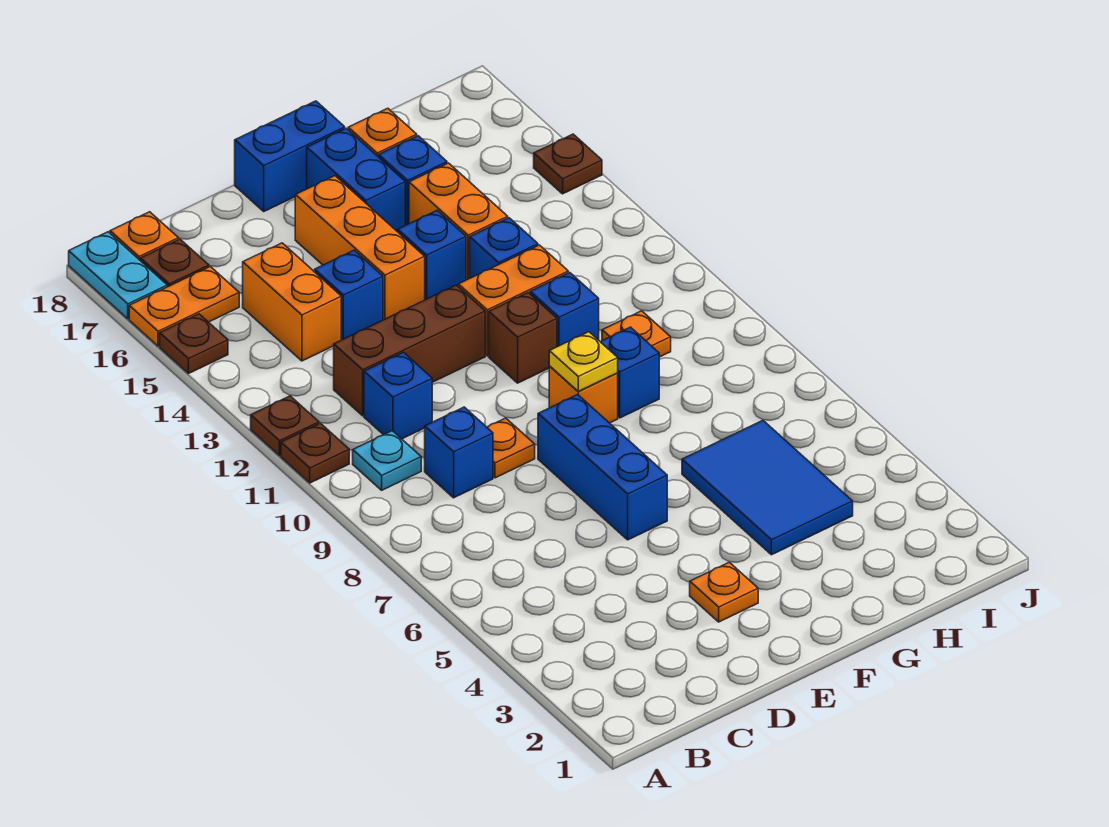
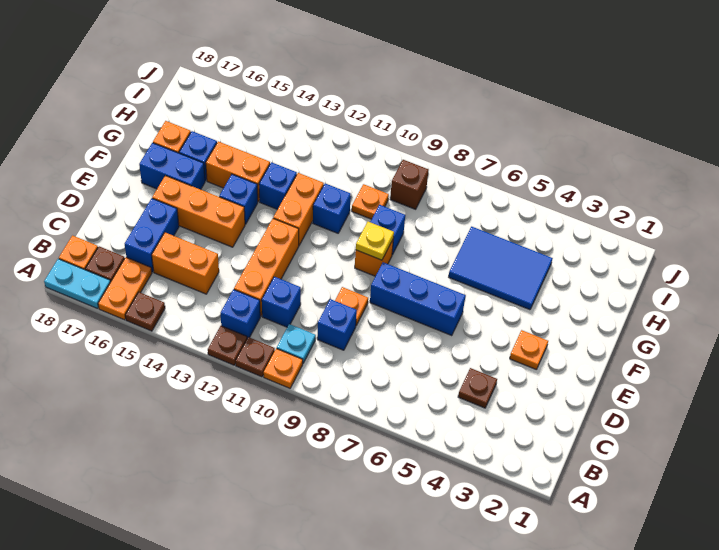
none -> orange 1x1 plate [264,348,303,388]
brown 1x3 brick [334,285,485,416] -> orange 1x3 brick [234,219,299,316]
blue 1x1 brick [315,250,383,340] -> blue 1x1 brick moved to [221,290,260,338]
blue 1x2 brick [235,101,345,211] -> blue 1x2 brick moved to [125,199,179,272]
brown 1x1 brick [489,293,557,383] -> brown 1x1 brick moved to [390,160,429,209]
brown 1x1 plate [534,134,602,194] -> brown 1x1 plate moved to [458,368,497,408]

